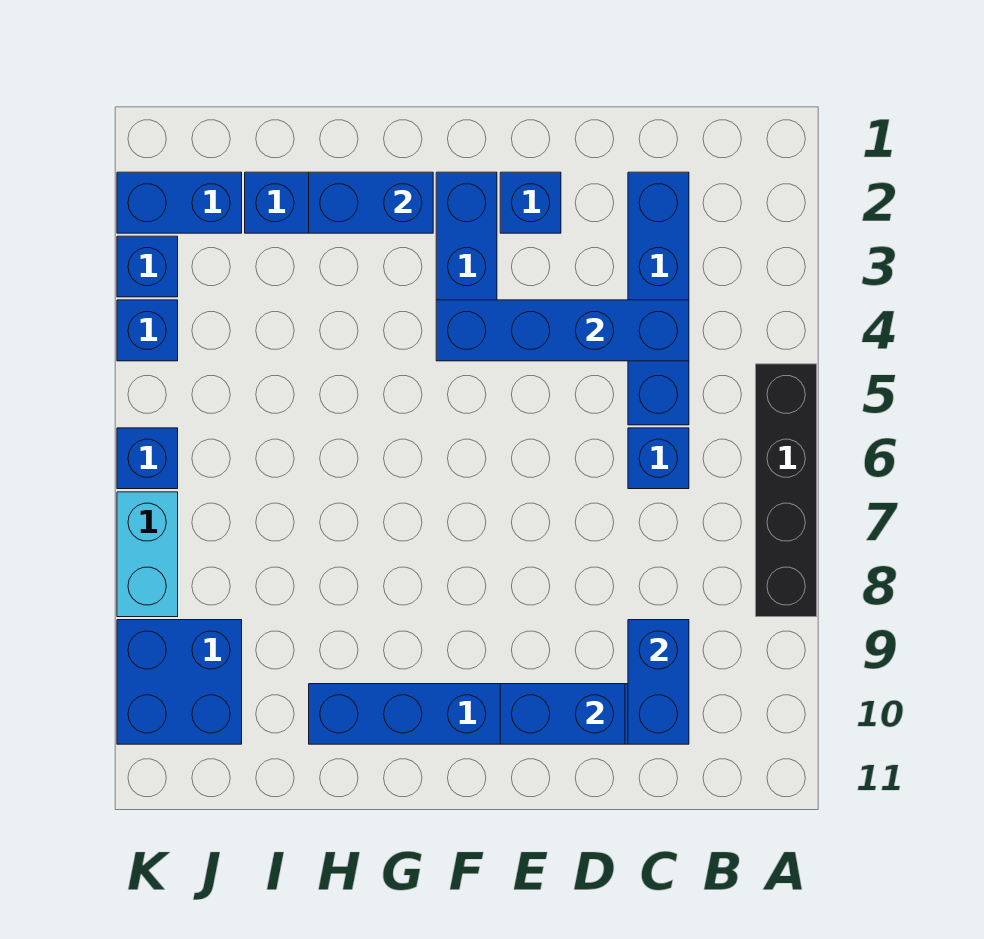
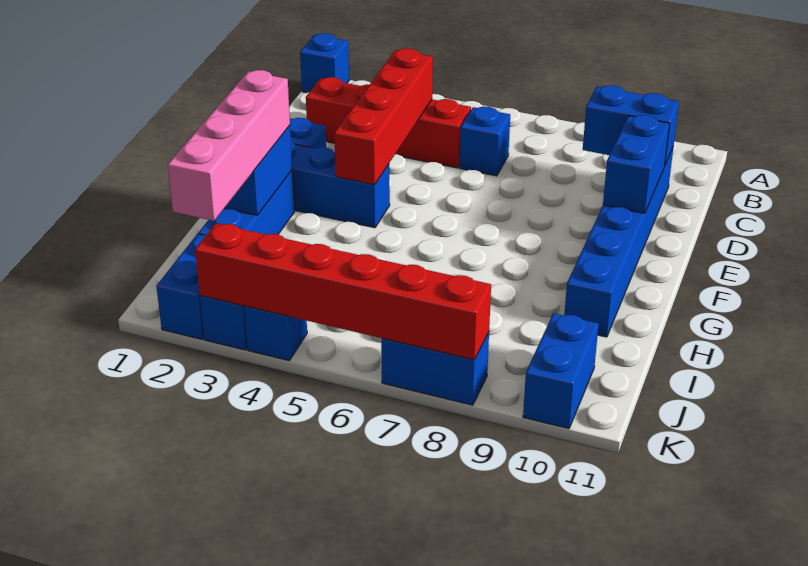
black 1x4 brick [756,364,817,617] -> none
blue 1x4 brick [628,172,689,425] -> red 1x4 brick [306,77,471,168]
blue 1x4 brick [436,300,689,361] -> red 1x4 brick [334,48,433,185]
none -> pink 1x4 brick [168,70,290,221]
blue 2x2 brick [117,620,242,744] -> blue 1x2 brick [523,313,599,429]
none -> red 1x6 brick [195,223,491,360]
blue 1x1 brick [117,428,178,489] -> blue 1x1 brick moved to [300,33,349,93]
cyan 1x2 brick [117,492,178,617] -> blue 1x2 brick [381,332,489,405]

